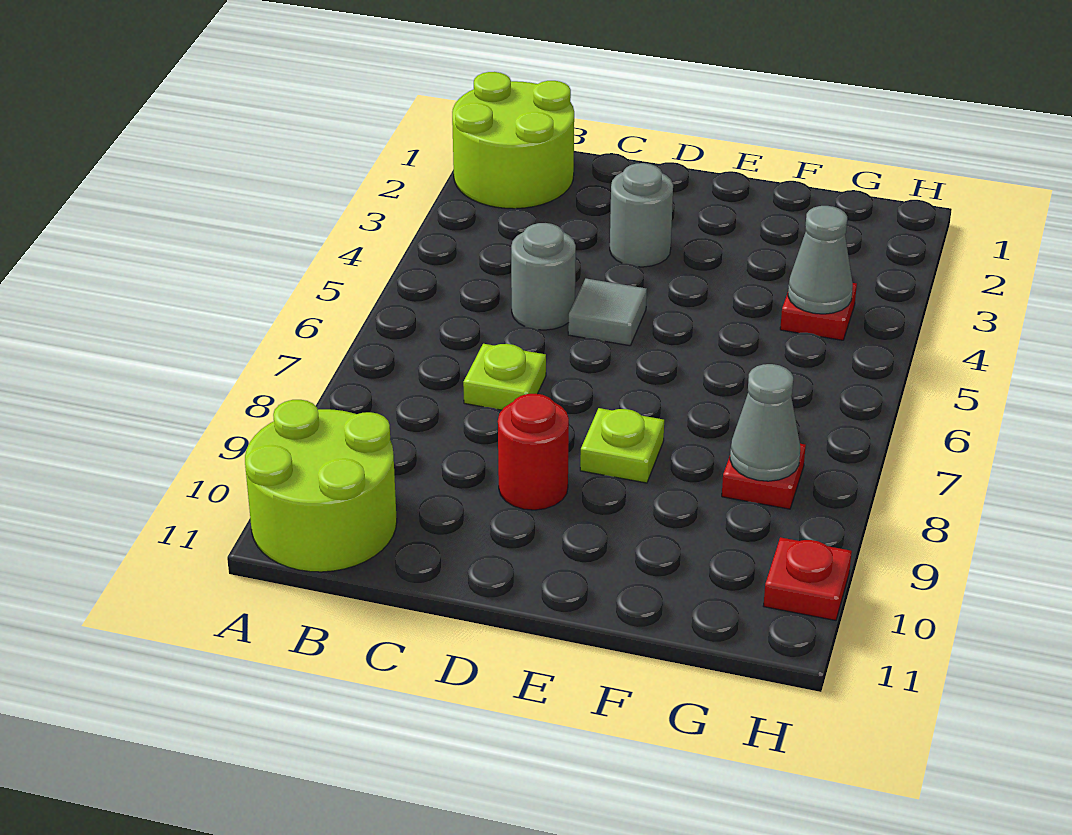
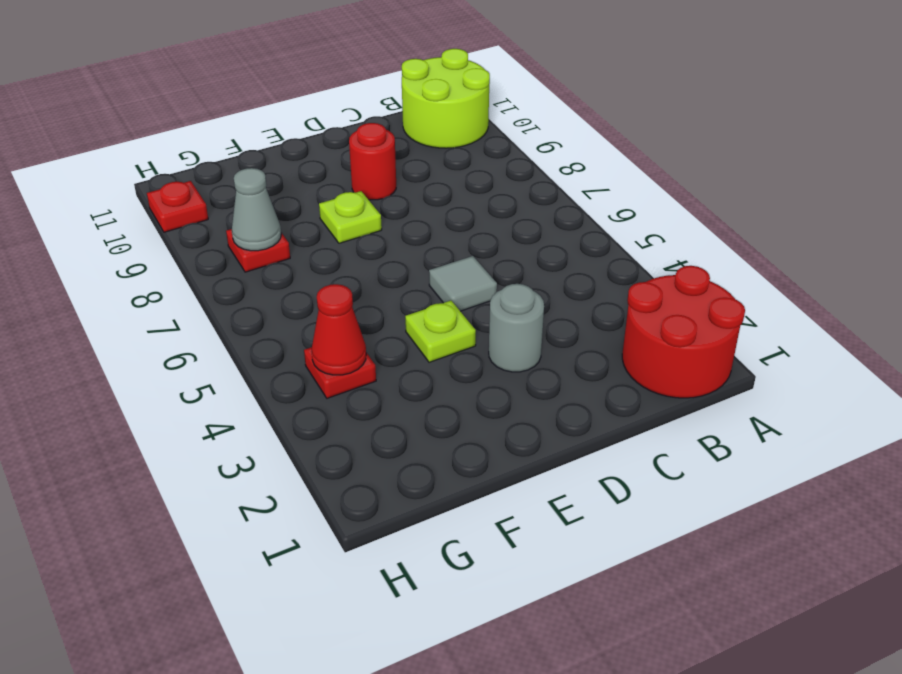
lime 2x2 round brick [452,72,574,209] -> red 2x2 round brick [622,266,745,398]
grey 1x1 round brick [511,223,576,330] -> none
lime 1x1 plate [463,344,546,410] -> lime 1x1 plate moved to [405,301,476,362]
grey 1x1 cone [788,206,853,314] -> red 1x1 cone [312,284,366,375]

